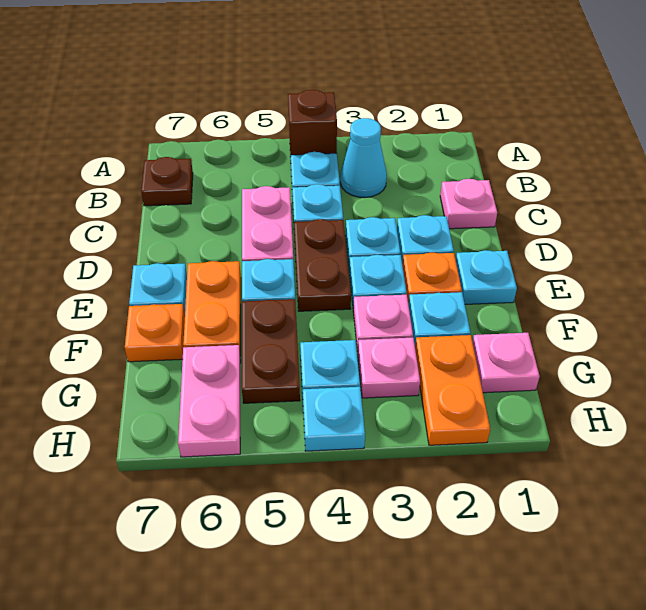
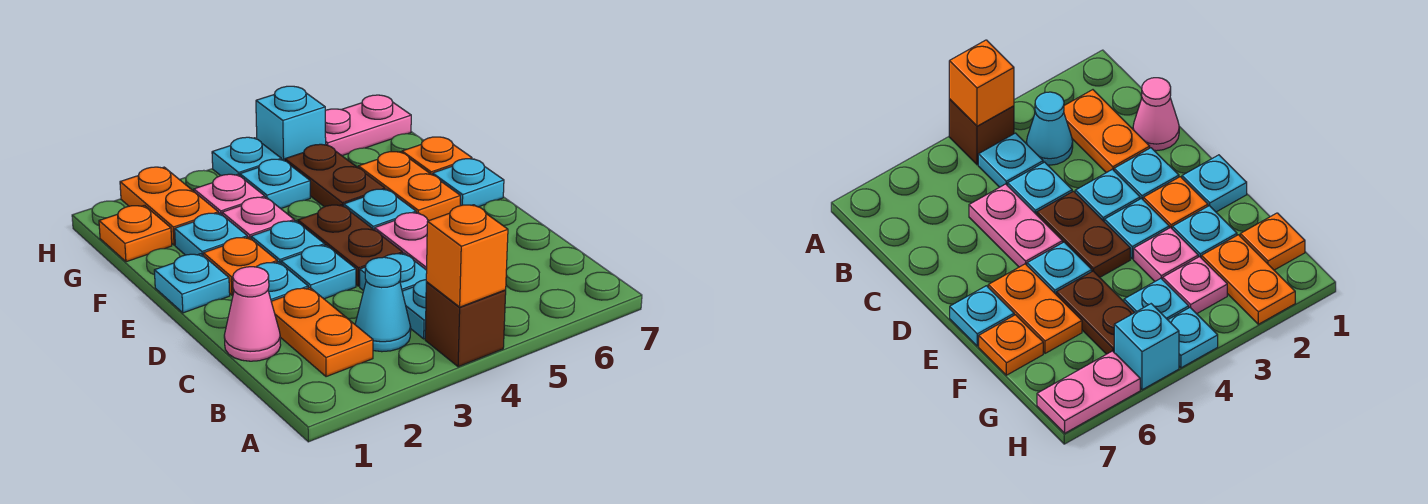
none -> orange 1x1 brick [426,205,508,307]
none -> orange 1x2 plate [271,287,373,377]
brown 1x1 plate [141,157,193,206] -> none
pink 1x1 plate [440,179,497,229] -> pink 1x1 cone [224,267,281,361]
pink 1x1 plate [473,333,540,393] -> orange 1x1 plate [99,205,172,262]
pink 1x2 plate [178,345,241,457] -> pink 1x2 plate turned to [325,95,411,156]
none -> cyan 1x1 brick [256,86,326,161]

